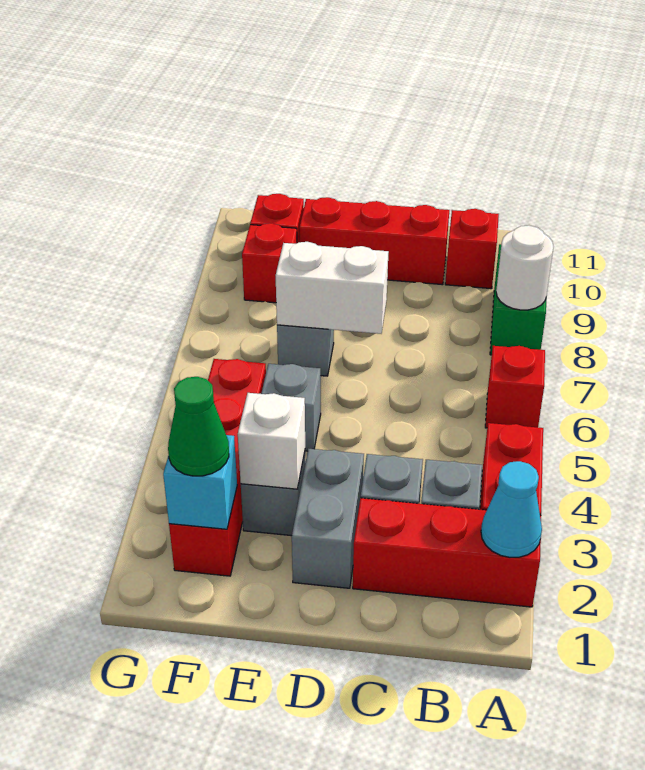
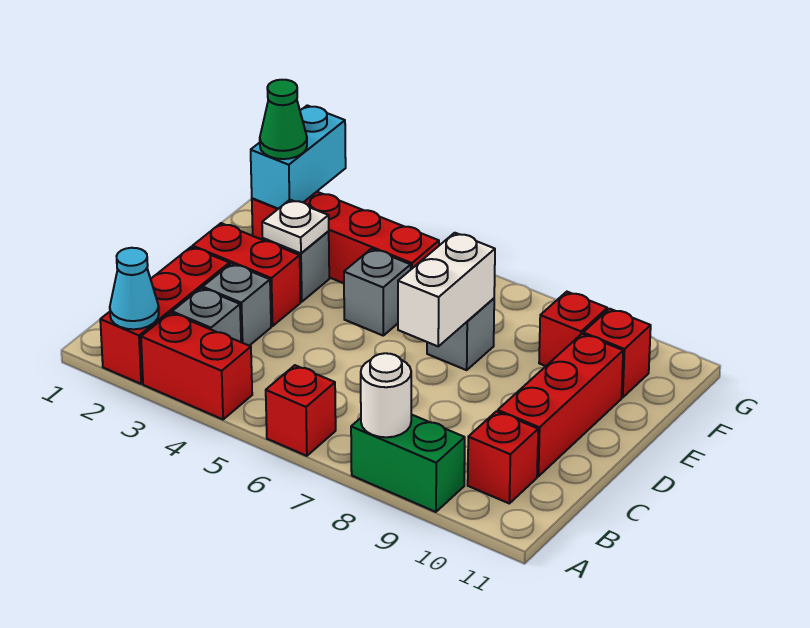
grey 1x2 brick [292,449,364,588] -> red 1x2 brick [193,223,300,326]
white 1x1 brick [238,393,305,489] -> white 1x1 plate [262,200,329,253]
cyan 1x1 brick [163,435,237,529] -> cyan 1x2 brick [251,105,346,209]

